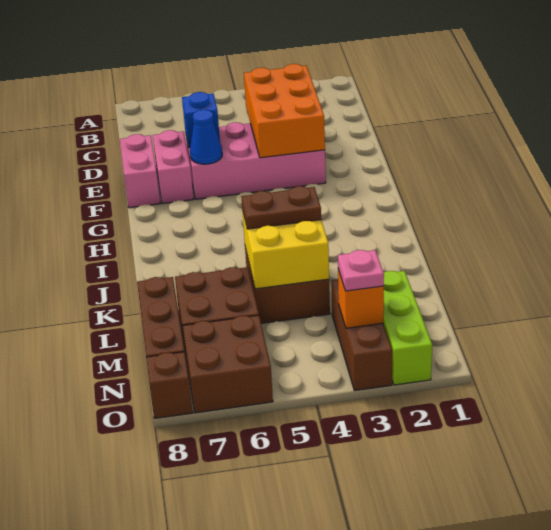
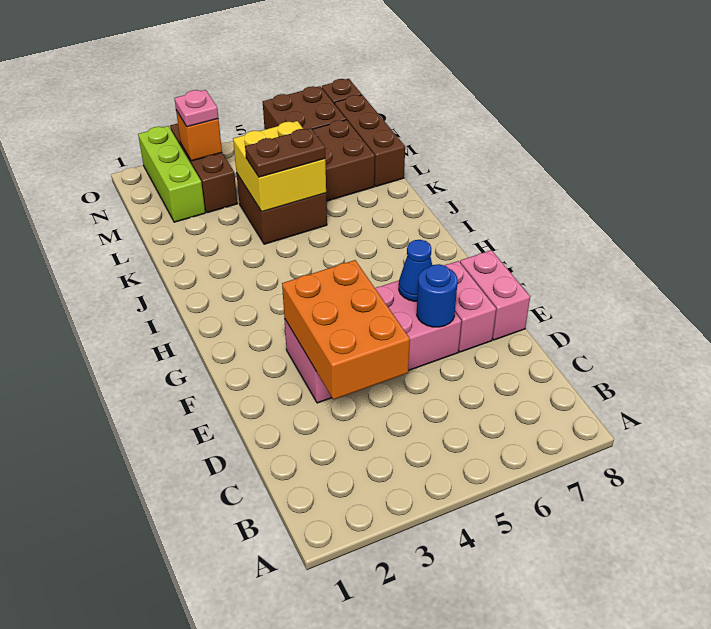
blue 1x1 brick [182,92,220,148] -> blue 1x1 round brick [417,264,458,327]

